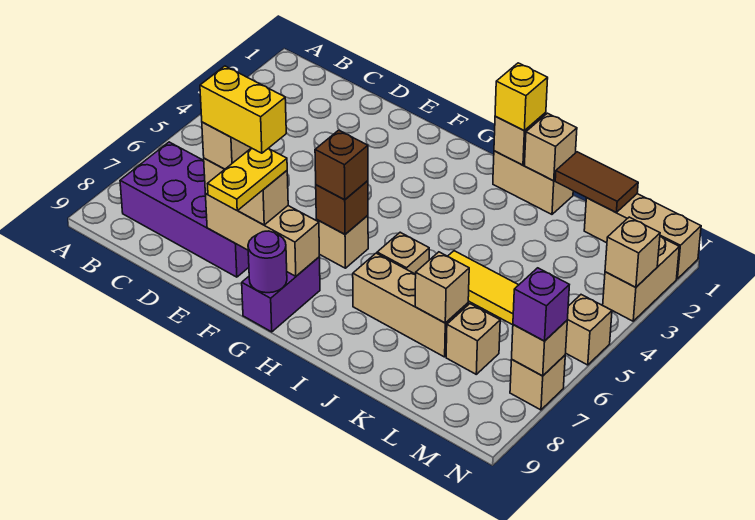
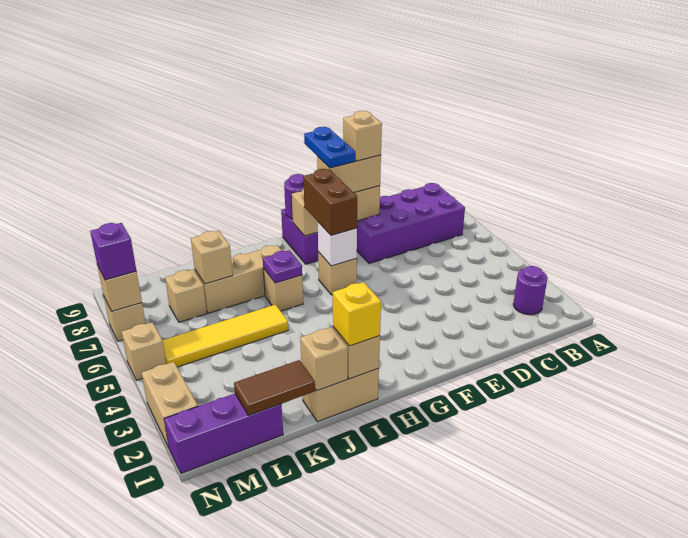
none -> purple 1x1 round brick [513,266,547,315]
yellow 1x2 brick [200,66,286,153] -> none
yellow 1x2 plate [208,148,287,211] -> blue 1x2 plate [304,127,355,168]
brown 1x1 brick [316,181,368,234] -> white 1x1 brick [317,222,357,266]
brown 1x1 brick [315,130,368,200] -> brown 1x2 brick [303,169,357,235]
none -> purple 1x1 plate [263,250,302,283]
tan 1x3 brick [584,194,701,279] -> purple 1x3 brick [164,394,283,474]
tan 1x1 brick [605,217,660,287] -> none

